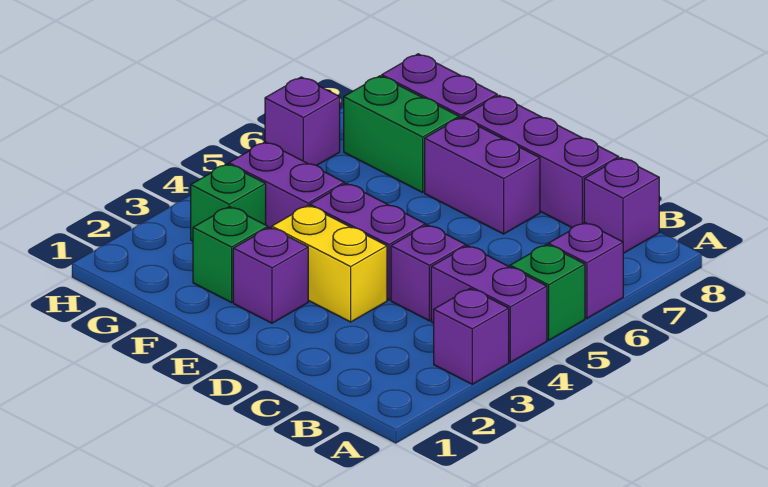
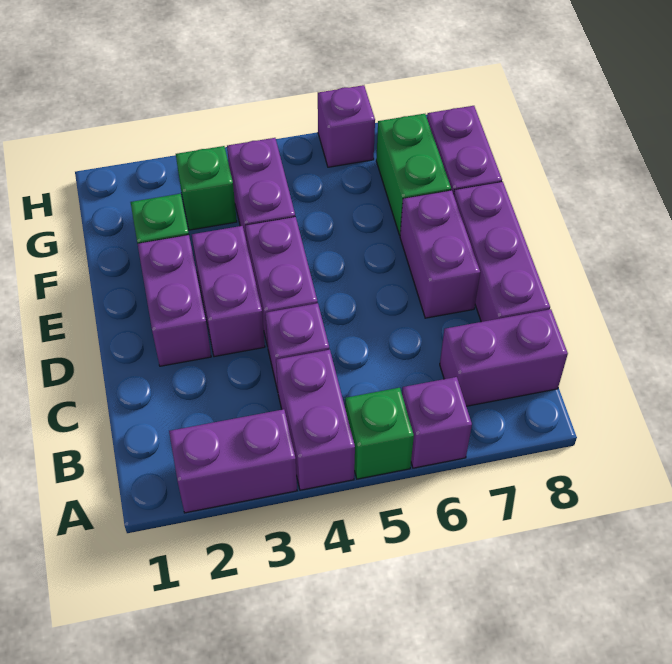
purple 1x1 brick [434,289,509,384] -> purple 1x2 brick [169,409,297,513]
purple 1x1 brick [584,158,659,253] -> purple 1x2 brick [440,309,568,406]
yellow 1x2 brick [272,205,387,322] -> purple 1x2 brick [192,226,265,357]
purple 1x1 brick [233,227,308,323] -> purple 1x2 brick [138,235,211,366]

